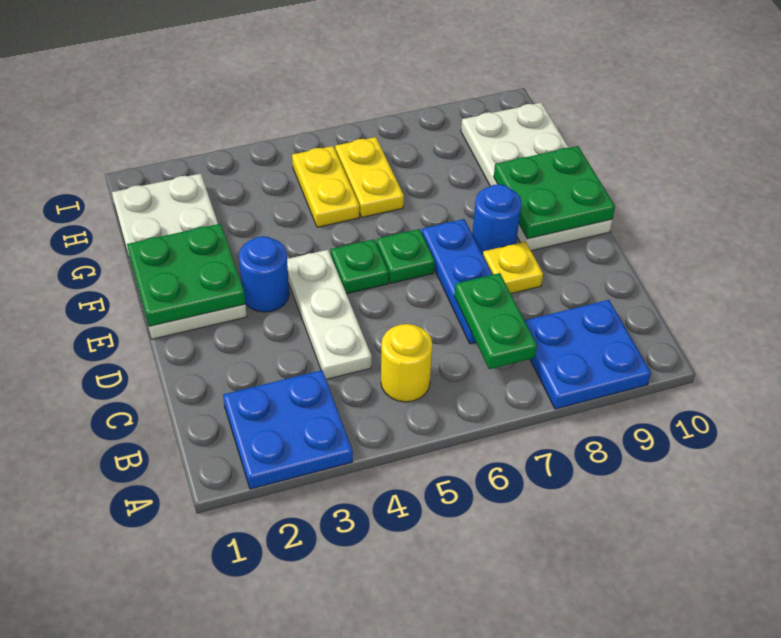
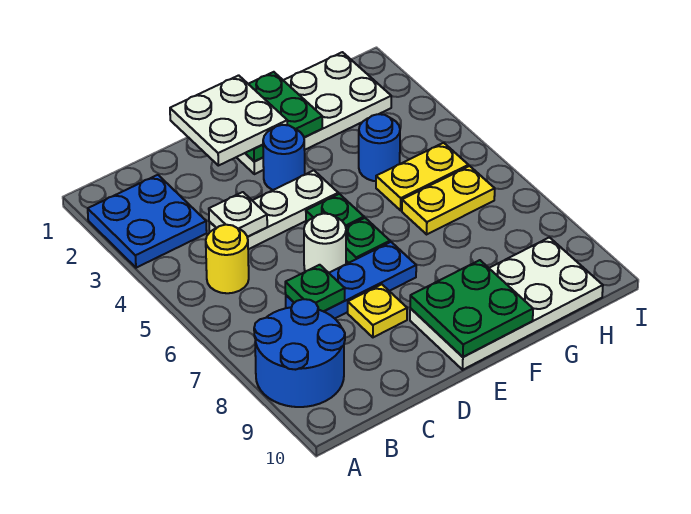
blue 2x2 plate [525,300,651,409] -> blue 2x2 round brick [254,299,345,407]
green 1x2 plate [454,273,537,369] -> green 1x1 plate [285,265,345,311]
none -> white 1x1 plate [209,192,267,237]
none -> white 2x2 plate [170,75,287,166]
none -> white 1x1 round brick [304,213,346,273]
blue 1x1 round brick [472,184,522,255] -> blue 1x1 round brick moved to [359,114,400,181]

